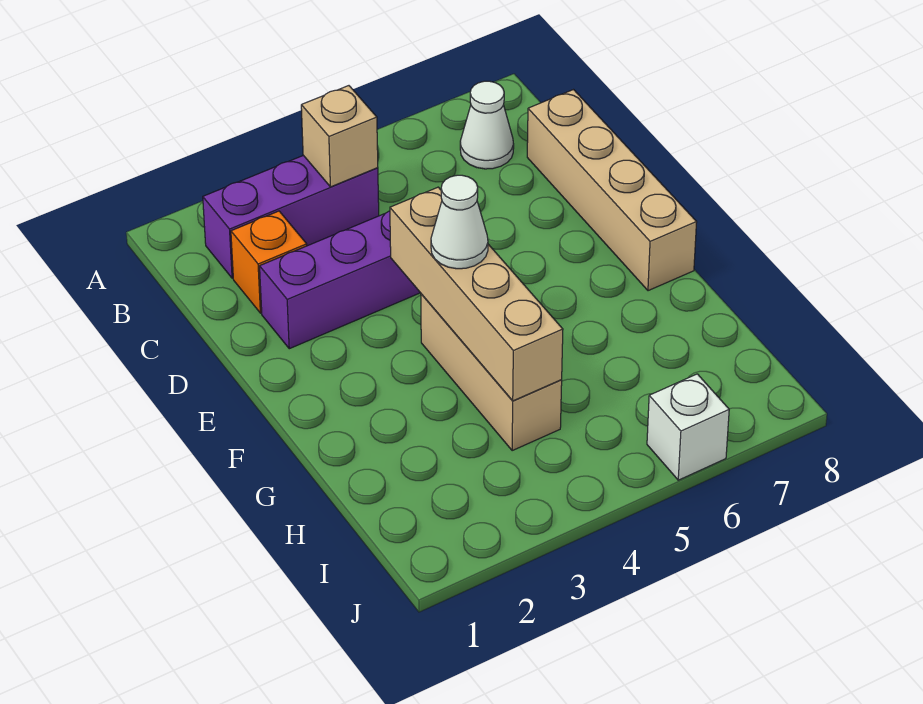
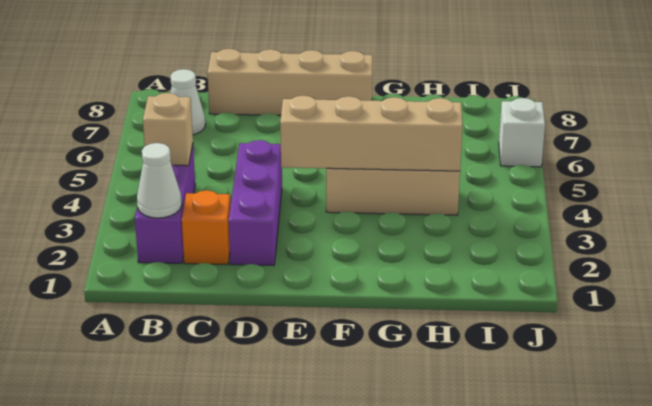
white 1x1 cone [431,175,488,269] -> white 1x1 cone moved to [137,143,182,218]

